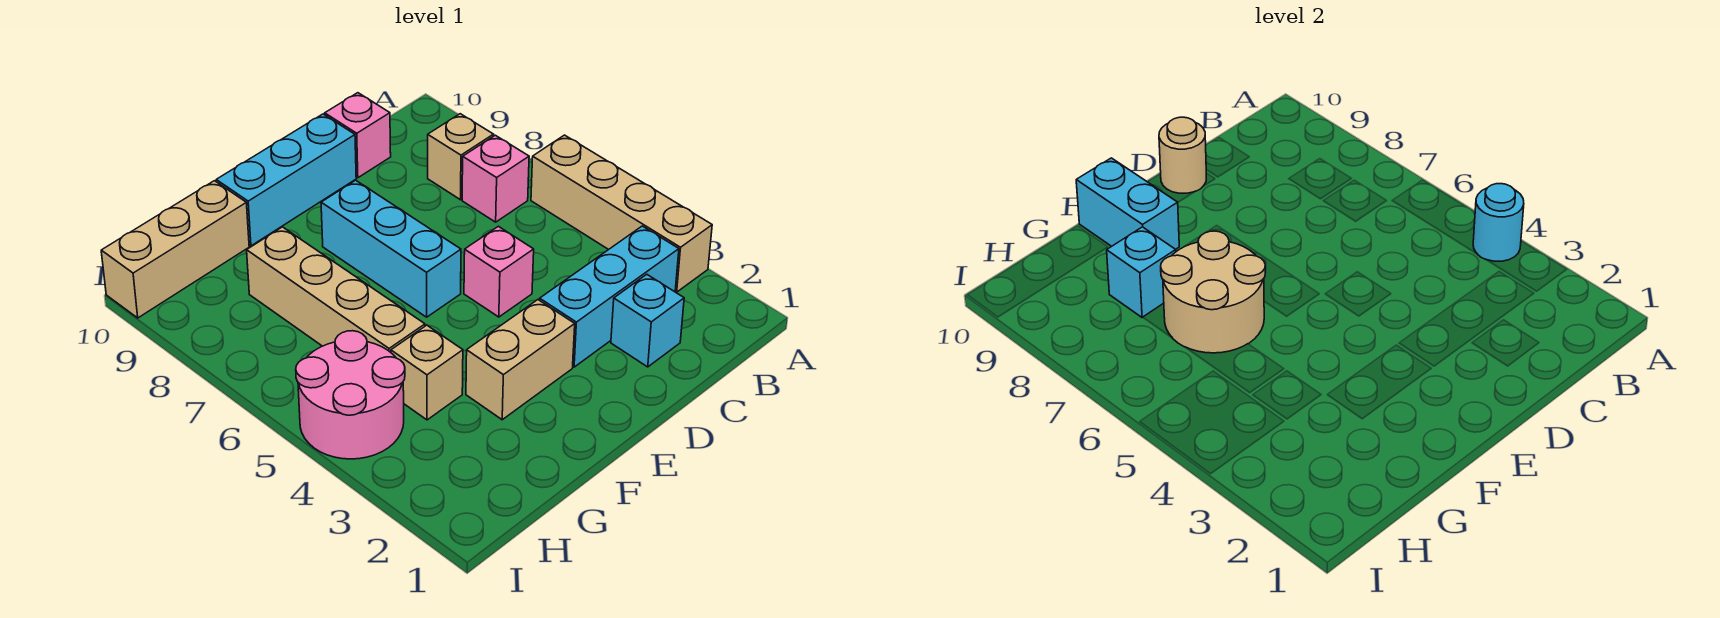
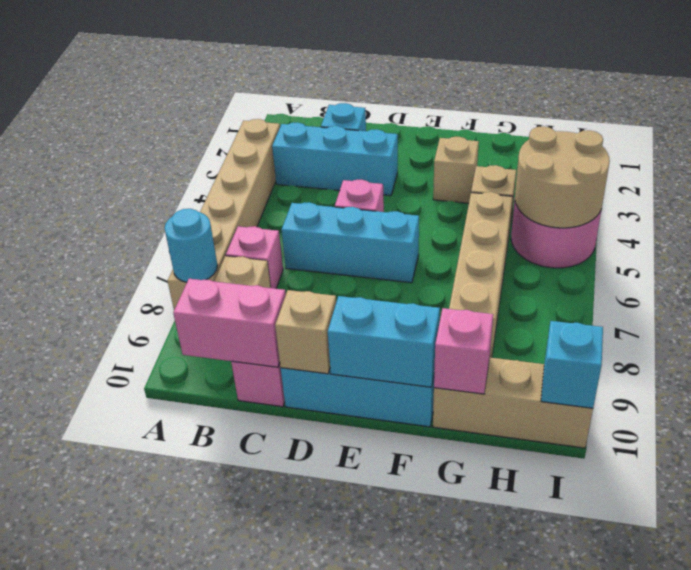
tan 1x4 brick [531,135,712,292] -> tan 1x6 brick [168,119,280,310]
cyan 1x1 round brick [1473,184,1524,261] -> cyan 1x1 round brick moved to [164,209,218,282]
none -> pink 1x2 brick [173,279,286,367]
tan 1x1 round brick [1159,117,1206,193] -> tan 1x1 brick [275,290,336,374]
tan 1x2 brick [466,300,575,420] -> tan 1x1 brick [433,137,479,203]
cyan 1x3 brick [321,180,461,317] -> cyan 1x3 brick turned to [282,202,419,283]
tan 2x2 round brick [1161,231,1265,353] -> tan 2x2 round brick moved to [515,126,610,228]
cyan 1x2 brick [1076,158,1179,249] -> cyan 1x2 brick turned to [328,296,440,387]
cyan 1x1 brick [1107,227,1176,317] -> cyan 1x1 brick moved to [541,321,603,408]
none -> pink 1x1 brick [434,308,493,394]

